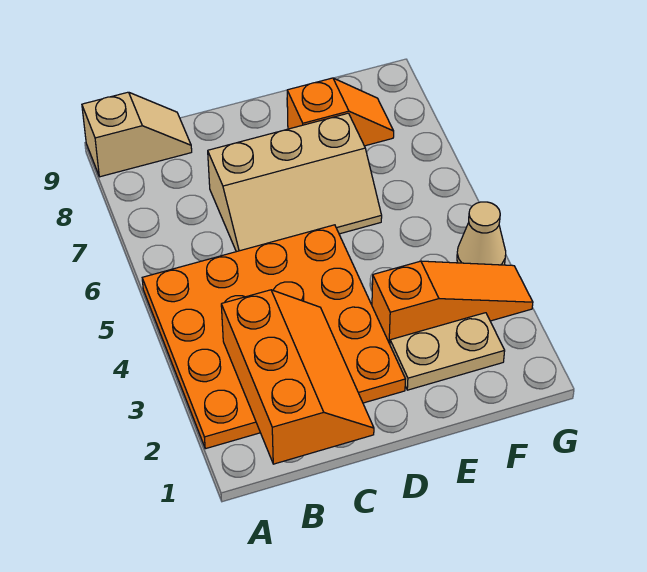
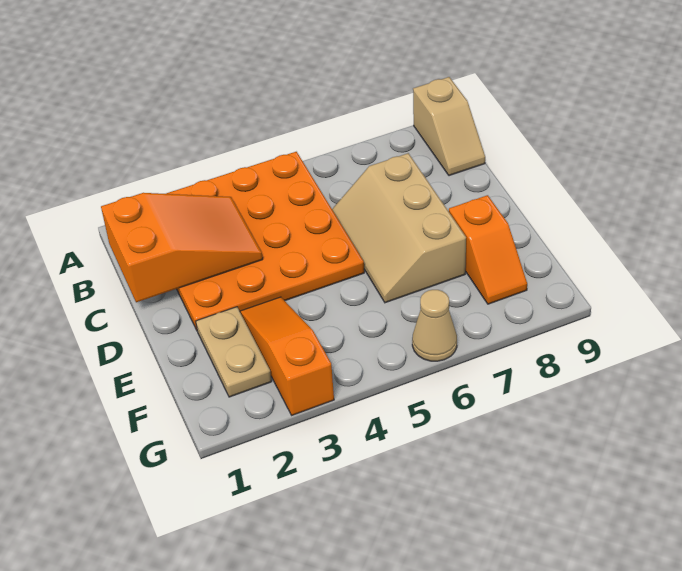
orange 2x3 slope [221,290,374,464] -> orange 2x3 slope turned to [101,193,263,302]
orange 1x3 slope [372,261,533,344] -> orange 1x3 slope turned to [240,297,334,415]
tan 1x1 cone [457,202,506,265] -> tan 1x1 cone moved to [412,290,457,361]

